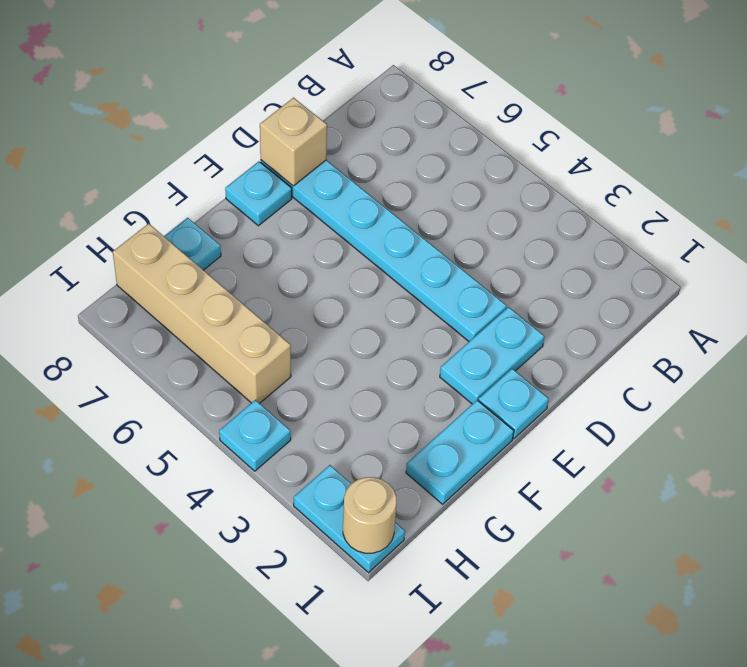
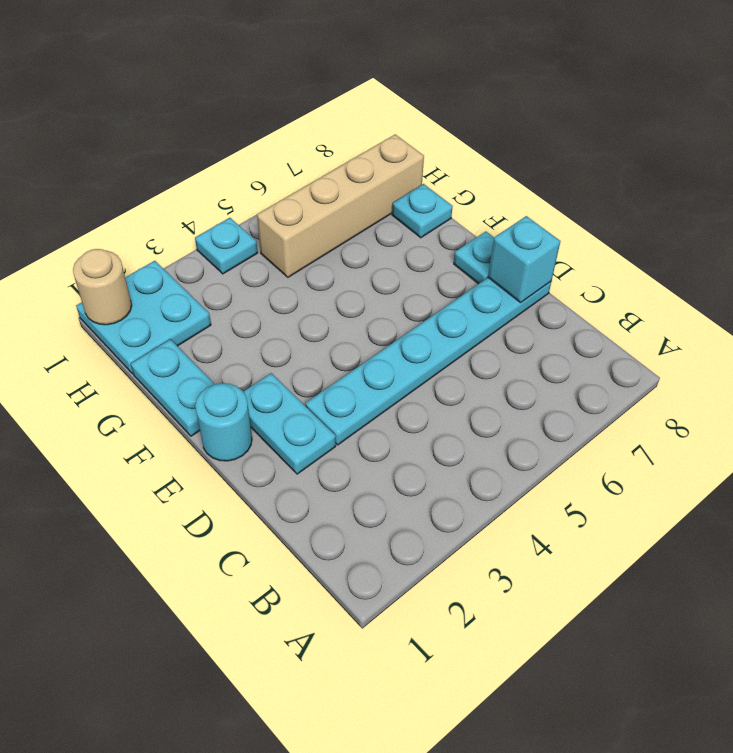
tan 1x1 brick [260,98,327,186] -> cyan 1x1 brick [488,216,560,303]
cyan 1x1 plate [479,369,549,439] -> cyan 1x1 round brick [195,383,252,461]
cyan 1x2 plate [294,465,405,573] -> cyan 2x2 plate [76,261,211,374]

